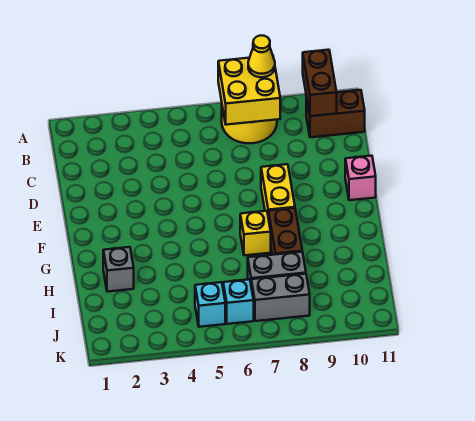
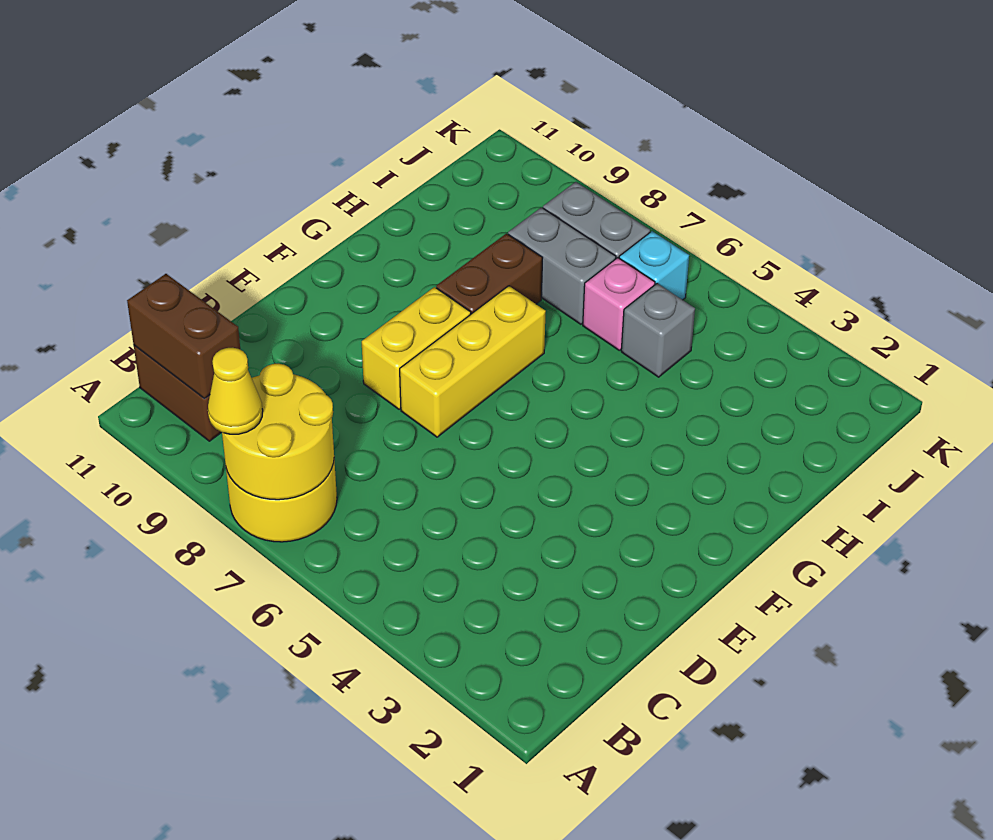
yellow 2x2 brick [218,58,280,125] -> yellow 2x2 round brick [222,364,334,500]
brown 1x2 brick [303,50,337,116] -> brown 1x2 brick turned to [127,274,240,398]
pink 1x1 brick [345,156,376,200] -> pink 1x1 brick moved to [583,258,655,350]
yellow 1x1 brick [240,211,271,255] -> yellow 1x3 brick [400,286,546,437]
grey 1x1 brick [103,247,134,292] -> grey 1x1 brick moved to [621,283,695,377]
cyan 1x1 brick [195,282,225,327] -> none

